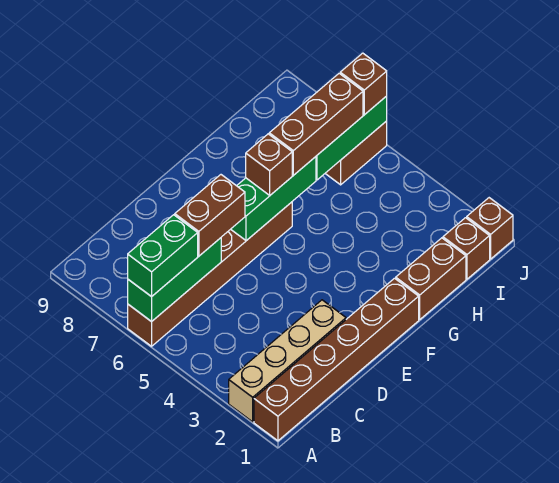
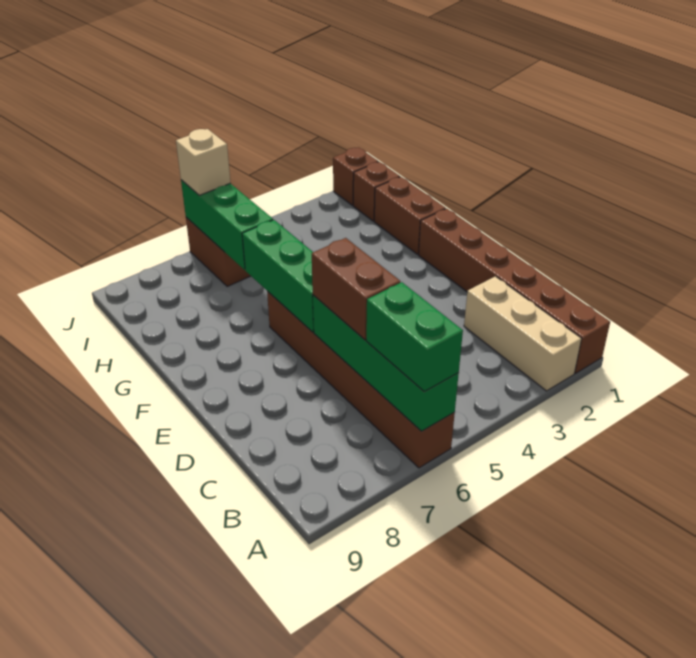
tan 1x4 brick [229,300,346,422] -> tan 1x3 brick [464,276,581,391]
green 1x3 brick [128,238,221,322] -> green 1x4 brick [313,295,459,431]
brown 1x1 brick [246,134,292,195] -> none
brown 1x3 brick [269,73,363,175] -> none
brown 1x1 brick [340,53,387,115] -> tan 1x1 brick [176,129,230,195]

